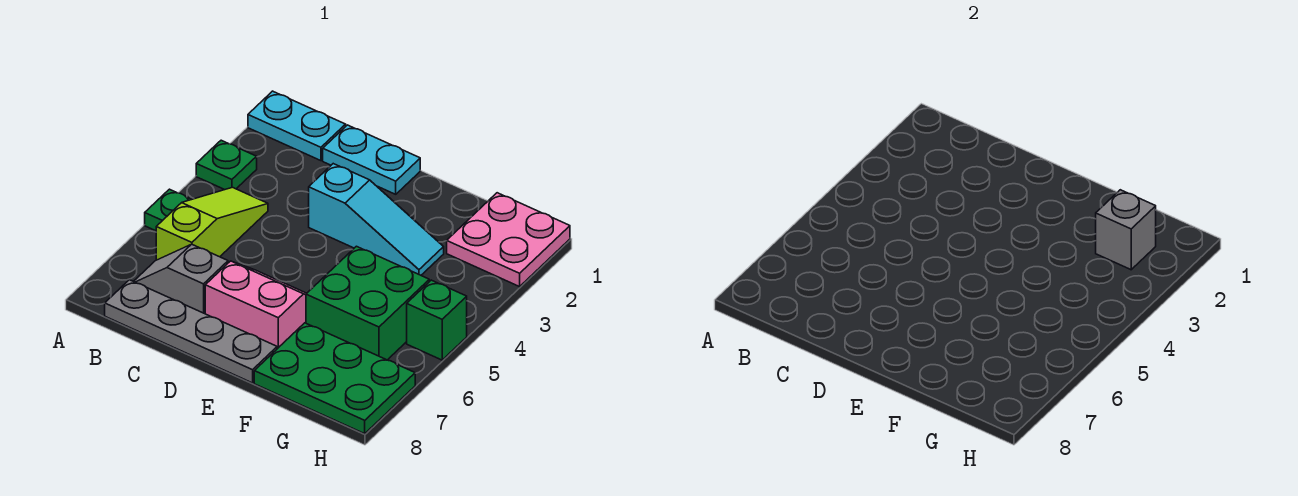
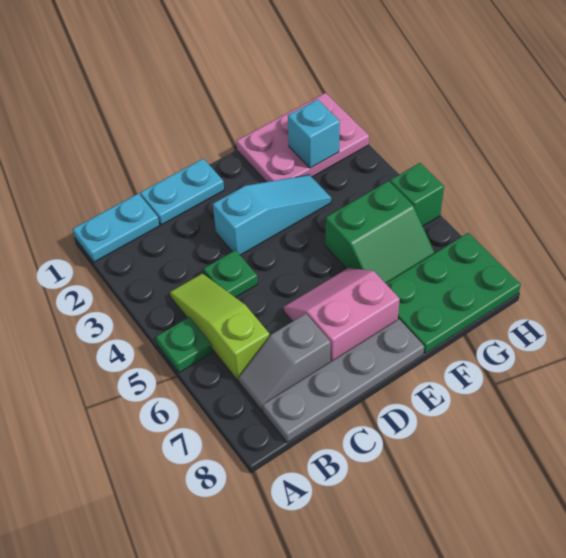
green 1x1 plate [196,140,257,190] -> green 1x1 plate moved to [204,250,258,297]
green 2x2 brick [306,246,429,360] -> green 2x2 slope [326,181,435,283]
pink 2x2 plate [447,193,570,287] -> pink 2x3 plate [236,93,369,182]
grey 1x1 brick [1096,190,1156,270] -> cyan 1x1 brick [288,99,340,168]

